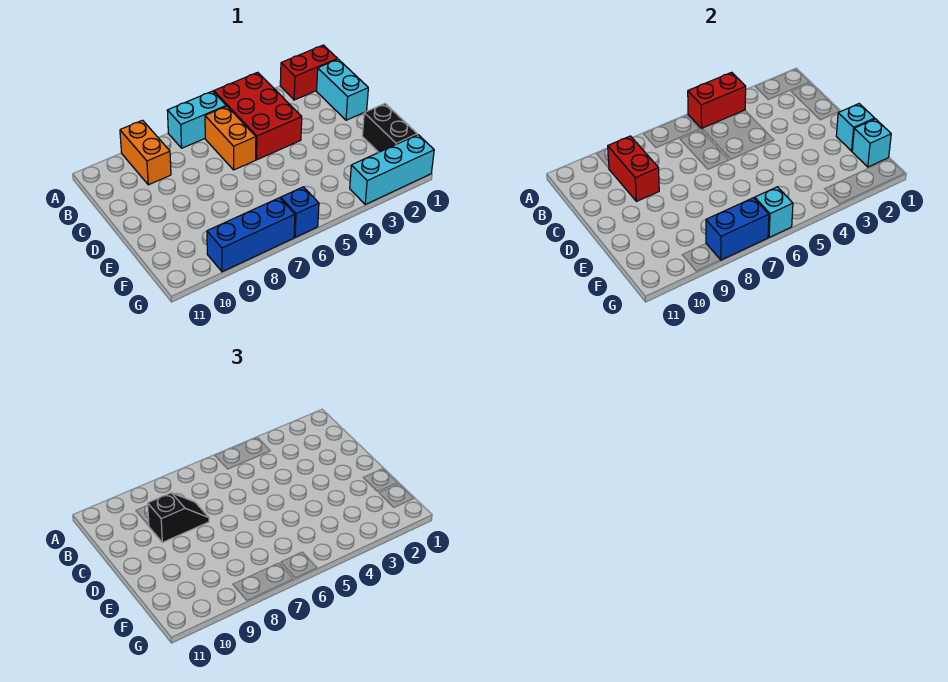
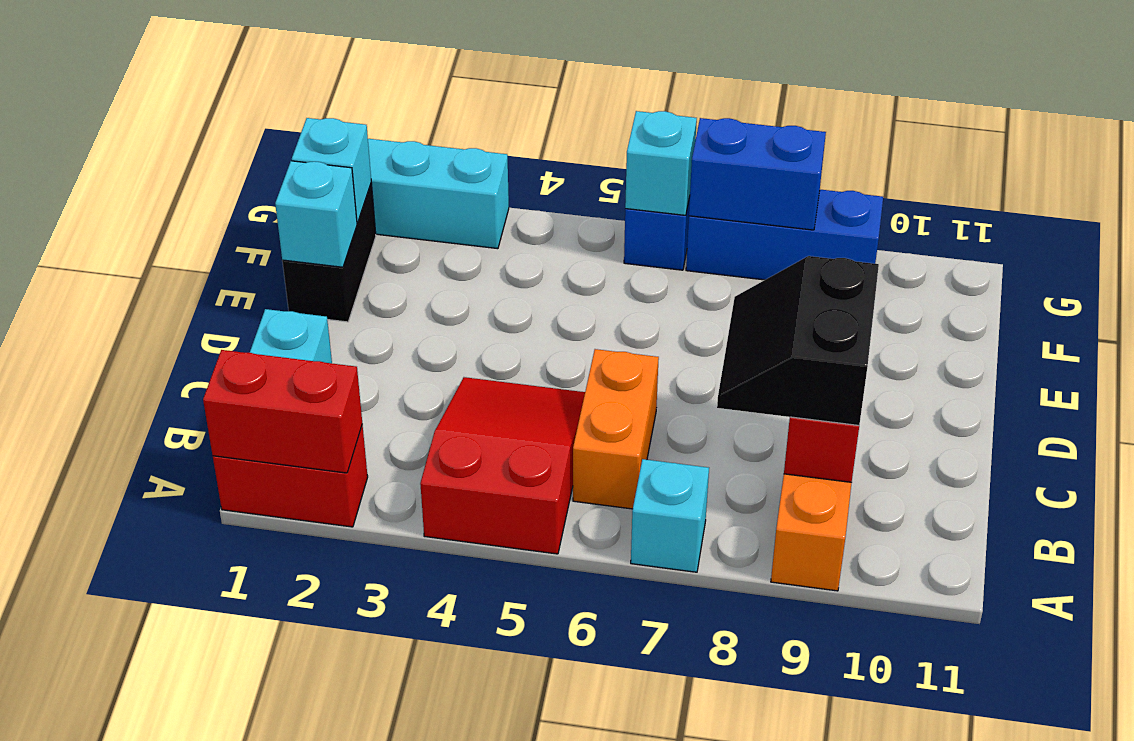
red 2x3 brick [214,72,302,160] -> red 2x3 slope [420,377,585,554]
red 1x2 brick [688,72,746,128] -> red 1x2 brick moved to [203,350,362,473]
cyan 1x2 brick [167,91,226,148] -> cyan 1x1 brick [631,459,709,572]
black 1x2 slope [148,493,209,542] -> black 2x2 slope [717,256,879,425]

